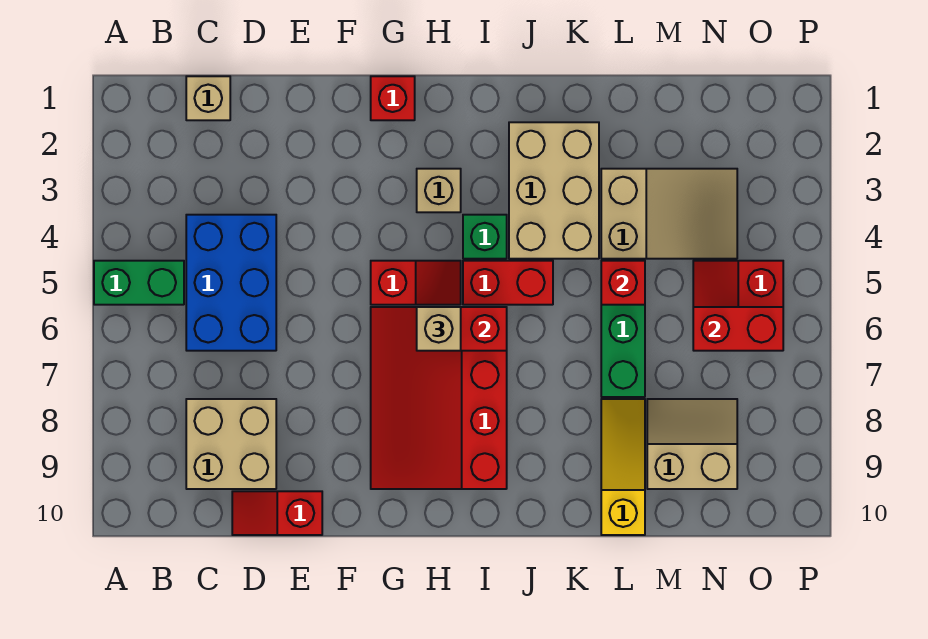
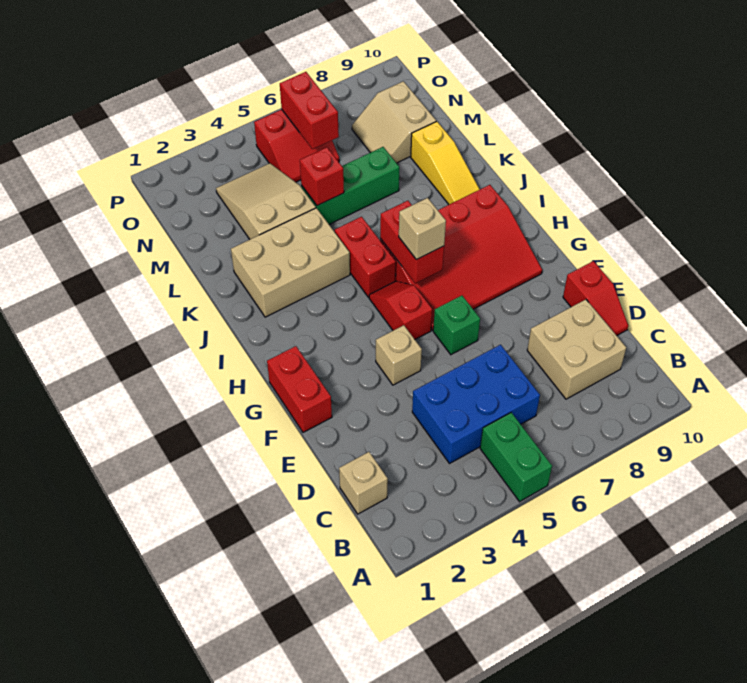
red 1x1 brick [371,76,415,120] -> red 1x2 brick [267,346,332,432]
tan 1x1 brick [417,169,461,212] -> tan 1x1 brick moved to [376,325,422,385]
green 1x1 brick [463,215,507,259] -> green 1x1 brick moved to [433,295,480,355]
yellow 1x3 slope [601,399,645,535] -> yellow 1x3 slope turned to [411,121,480,204]

